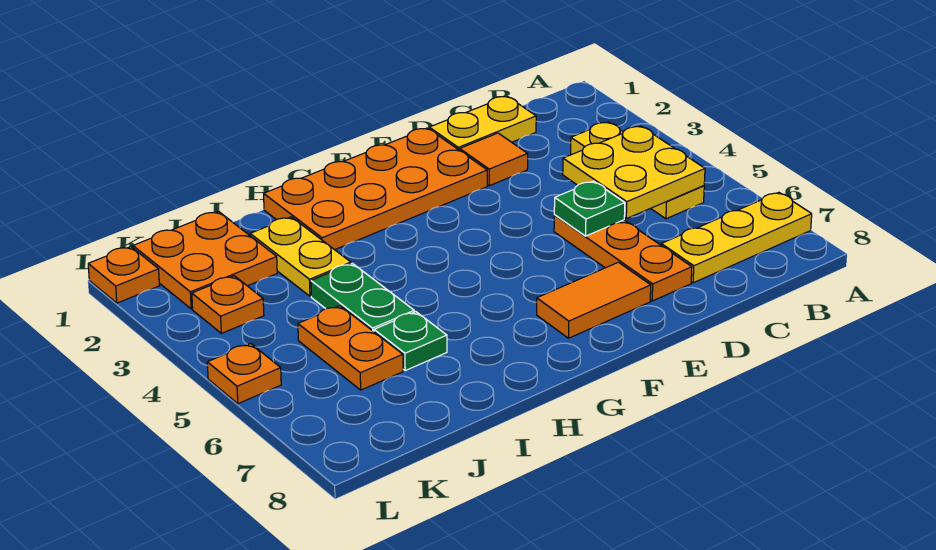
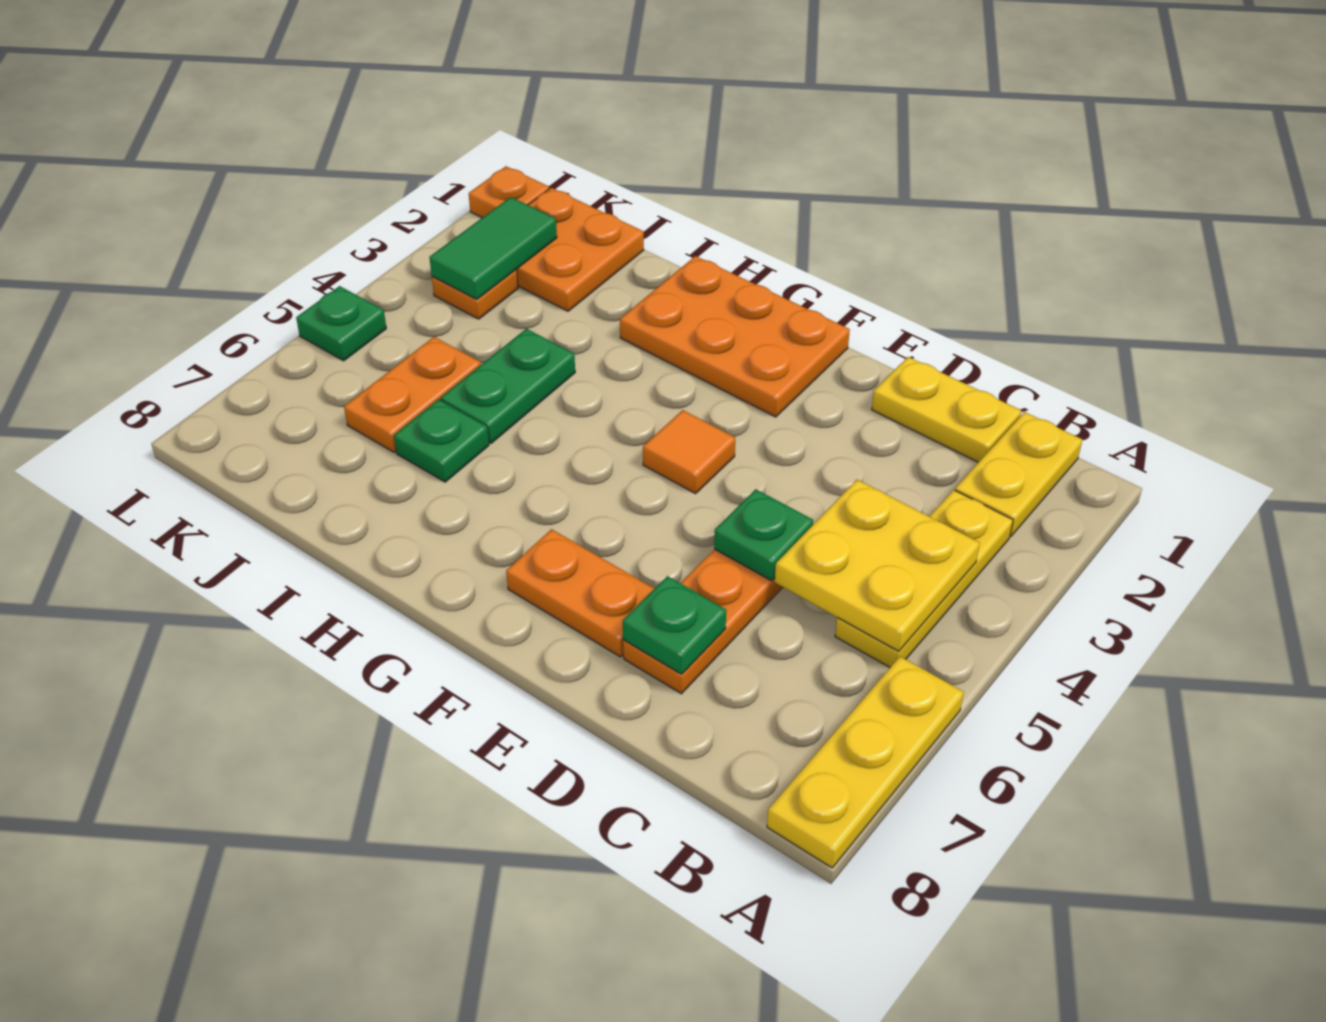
yellow 1x3 plate [661,192,812,283] -> yellow 1x3 plate turned to [767,657,964,868]
orange 1x1 tile [460,133,528,186] -> orange 1x1 tile moved to [643,410,735,494]
none -> green 1x1 plate [623,576,726,674]
orange 2x4 plate [264,128,487,250] -> orange 2x3 plate [620,256,850,417]
orange 1x2 tile [537,262,651,338] -> orange 1x2 plate [506,529,654,657]
yellow 1x2 plate [250,217,351,296] -> yellow 1x2 plate moved to [955,412,1082,537]
none -> green 1x2 tile [429,197,557,299]
orange 1x1 plate [207,344,281,404] -> green 1x1 plate [296,286,386,361]

